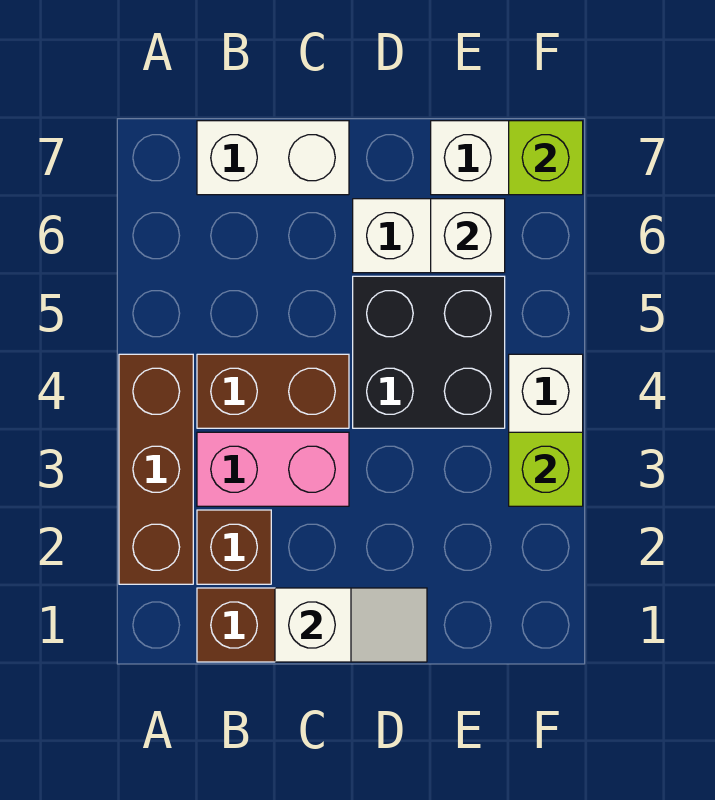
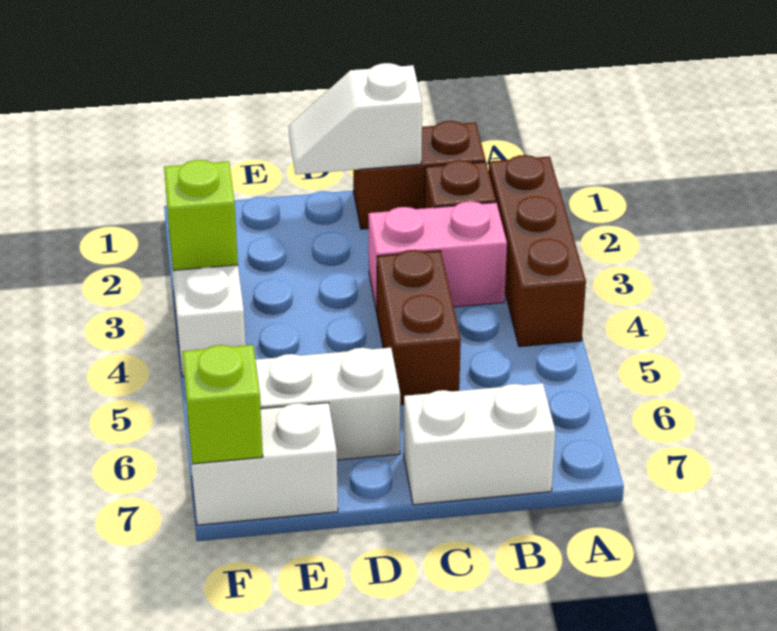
brown 1x2 brick [197,354,349,428] -> brown 1x2 brick turned to [377,250,461,405]
black 2x2 brick [353,276,505,428] -> none
white 1x1 brick [431,199,505,273] -> none

